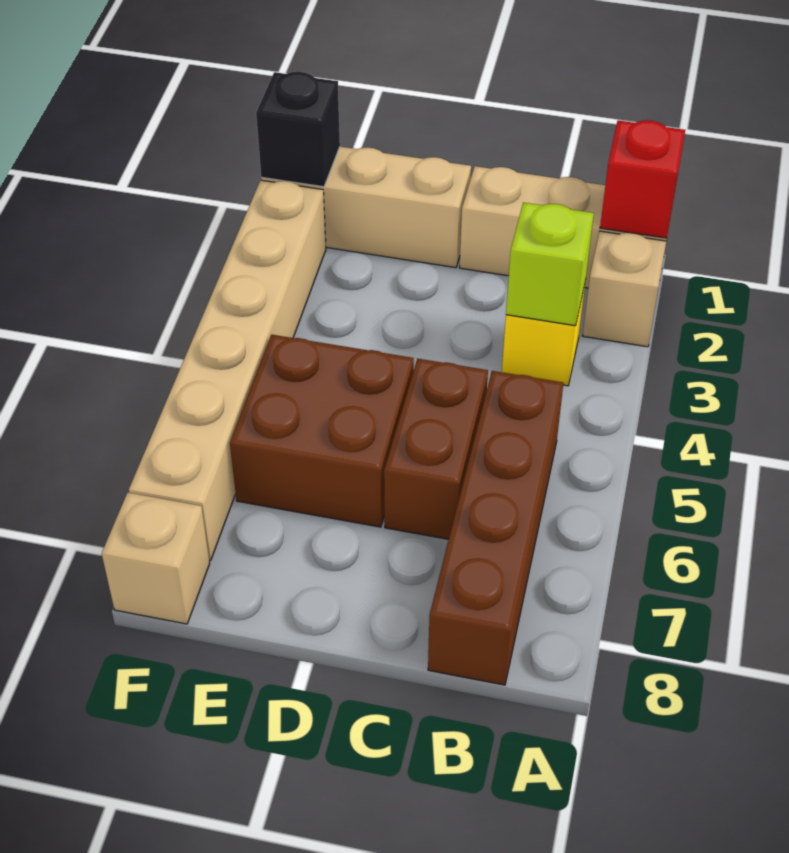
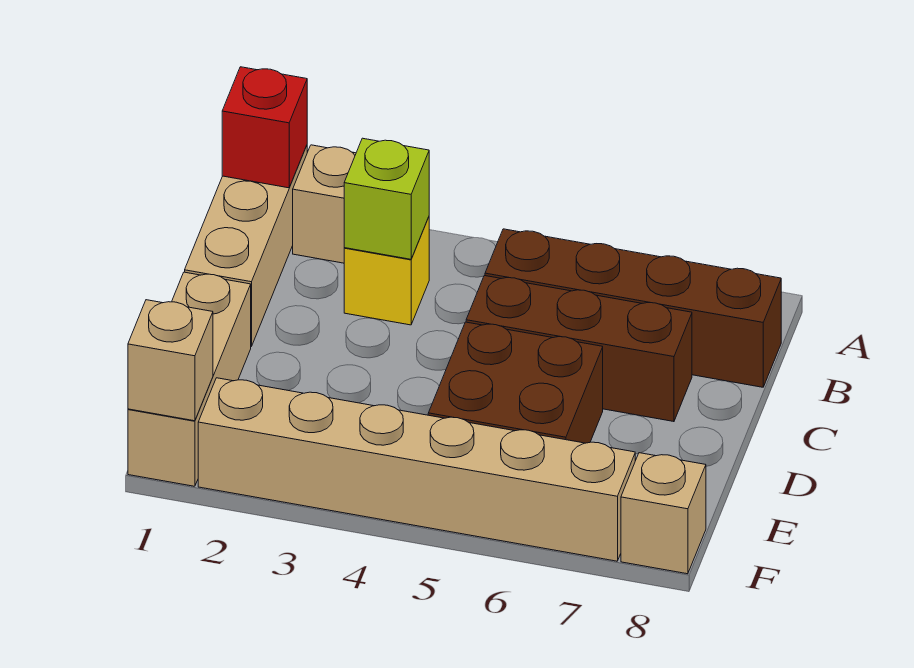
brown 1x2 brick [384,359,488,539] -> brown 1x3 brick [466,276,692,422]
black 1x1 brick [256,72,340,187] -> tan 1x1 brick [128,300,213,421]

